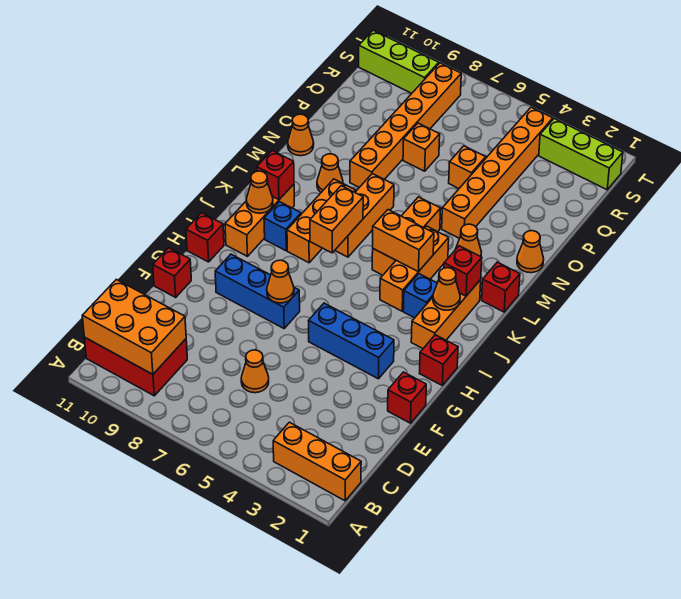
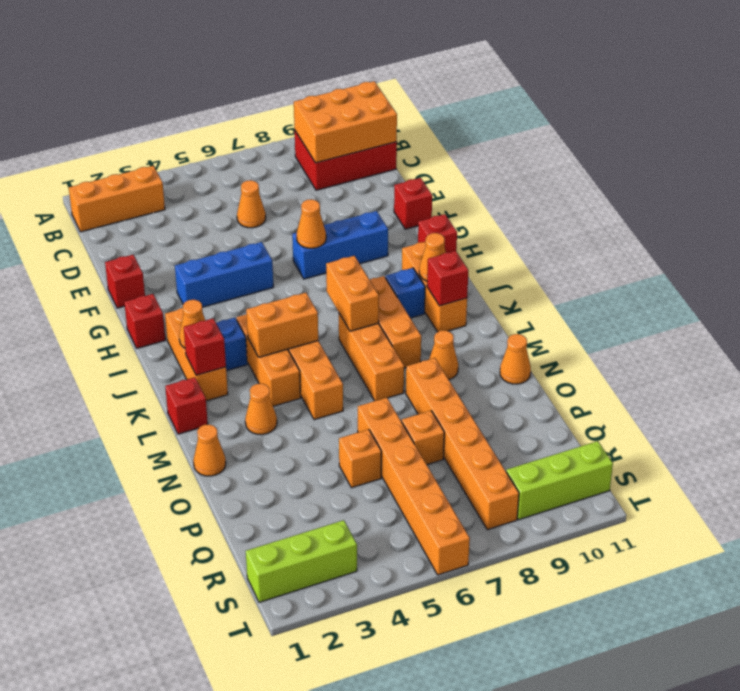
orange 1x6 brick [442,107,553,238] -> orange 1x6 brick moved to [358,398,470,575]

